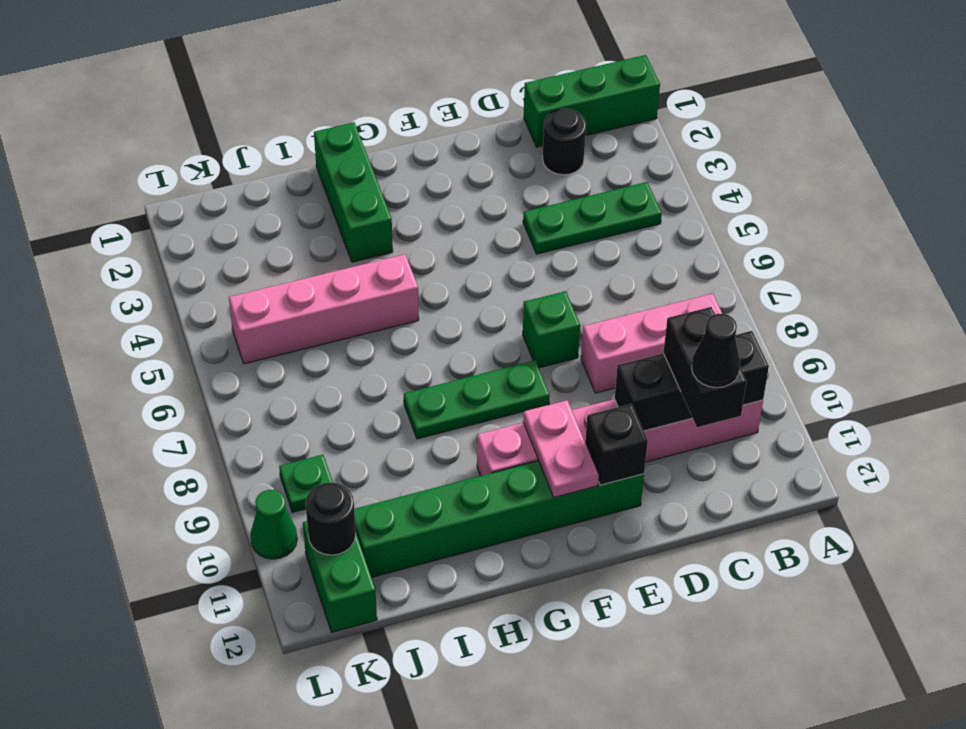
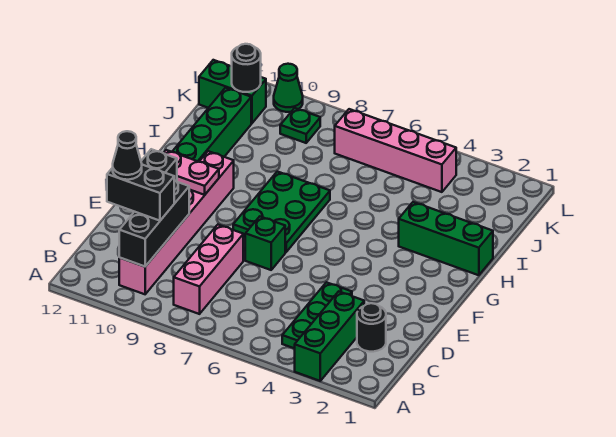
green 1x3 brick [524,55,660,147] -> green 1x3 brick moved to [295,291,364,381]
green 1x3 plate [404,360,550,439] -> green 2x3 plate [233,172,330,252]
pink 1x4 brick [229,254,419,364] -> pink 1x4 brick turned to [335,109,456,192]

